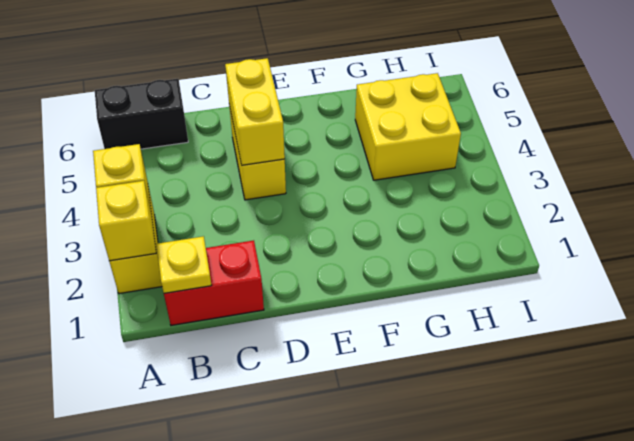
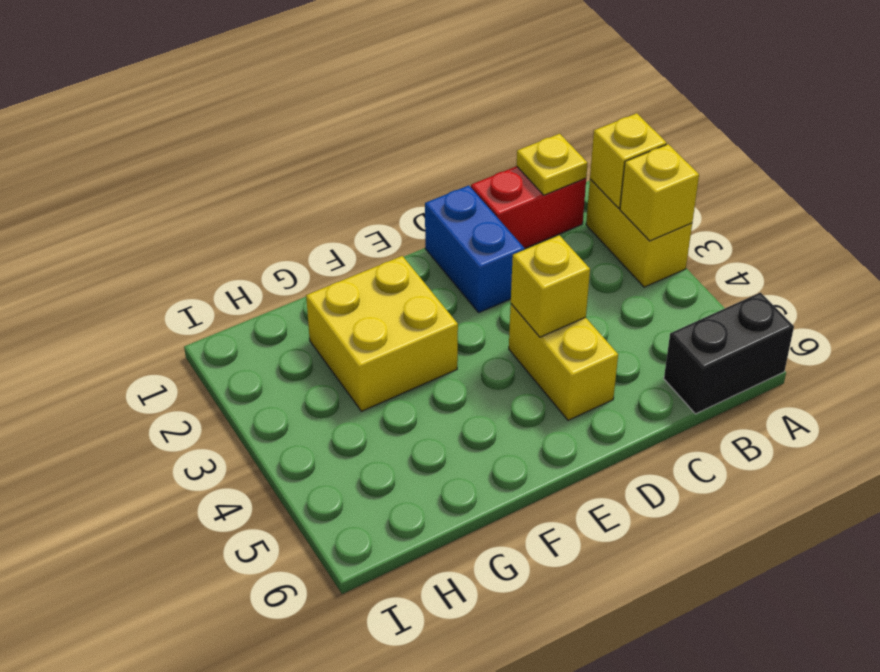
none -> blue 1x2 brick [425,185,525,312]
yellow 1x2 brick [225,58,285,165] -> yellow 1x1 brick [511,235,590,337]
yellow 2x2 brick [355,73,461,180] -> yellow 2x2 brick moved to [306,256,458,411]

